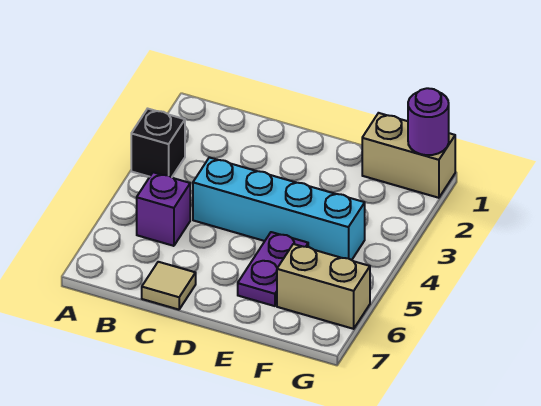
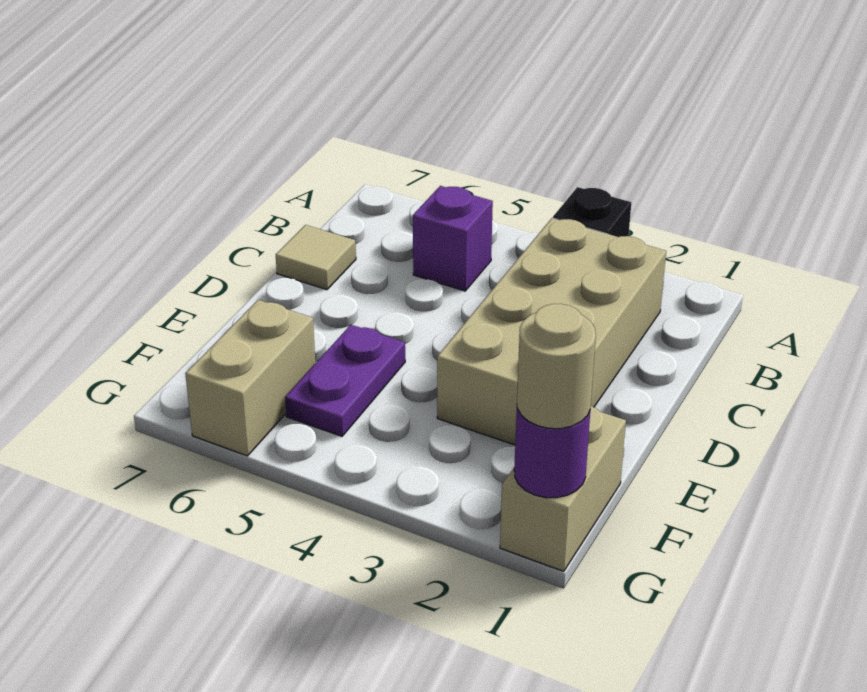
none -> tan 2x4 brick [437,218,666,445]
cyan 1x4 brick [193,157,365,260] -> none
purple 1x2 plate [238,232,308,306] -> purple 1x2 plate turned to [285,325,405,436]
none -> tan 1x1 round brick [517,304,596,429]

